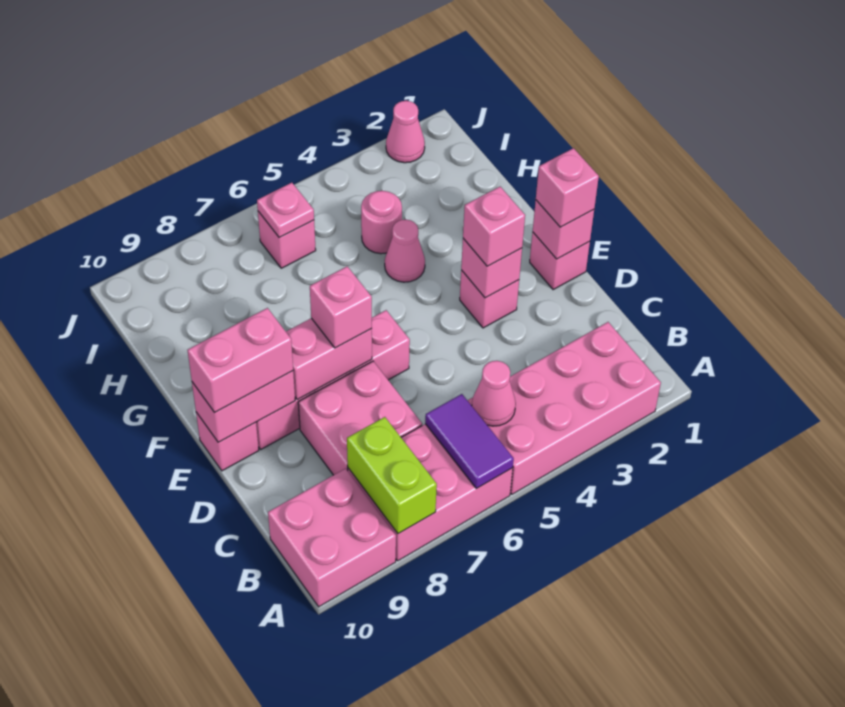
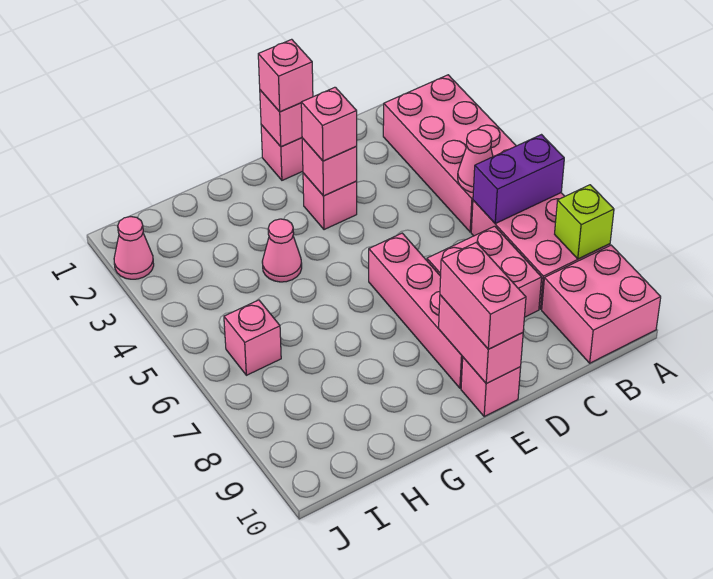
purple 1x2 tile [425,394,514,489] -> purple 1x2 brick [473,135,564,224]
lime 1x2 brick [347,417,437,534] -> lime 1x1 brick [555,185,614,259]
pink 1x2 brick [286,318,372,400] -> none
pink 1x1 brick [310,266,372,348] -> none
pink 1x1 round brick [361,191,402,254] -> none
pink 1x1 plate [257,183,314,237] -> none

